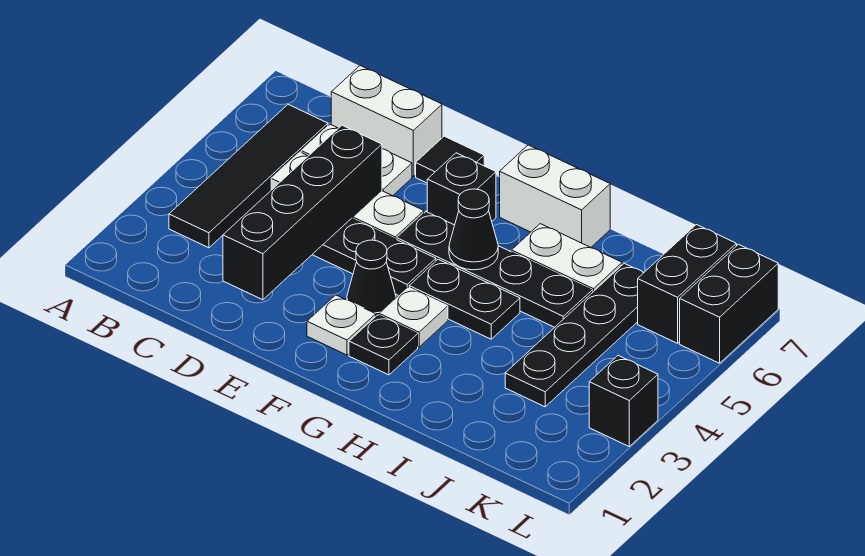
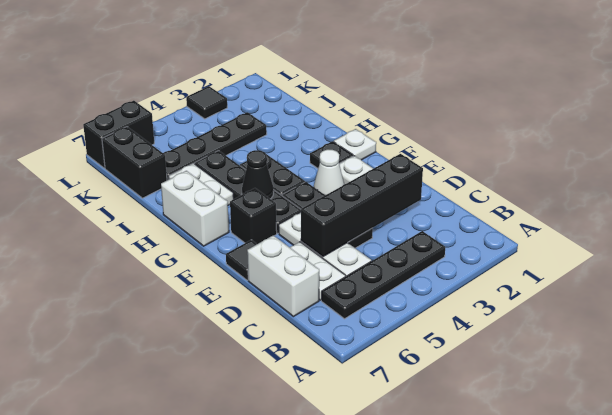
black 1x4 tile [169,105,328,248] -> black 1x4 plate [321,231,445,319]
black 1x1 cone [347,240,396,316] -> white 1x1 cone [314,149,344,195]
white 1x1 plate [379,287,448,347] -> white 1x1 plate moved to [334,129,376,160]
black 1x2 brick [638,225,736,343] -> black 1x2 brick turned to [102,127,167,198]
black 1x1 brick [589,356,658,446] -> black 1x1 tile [186,86,227,119]

